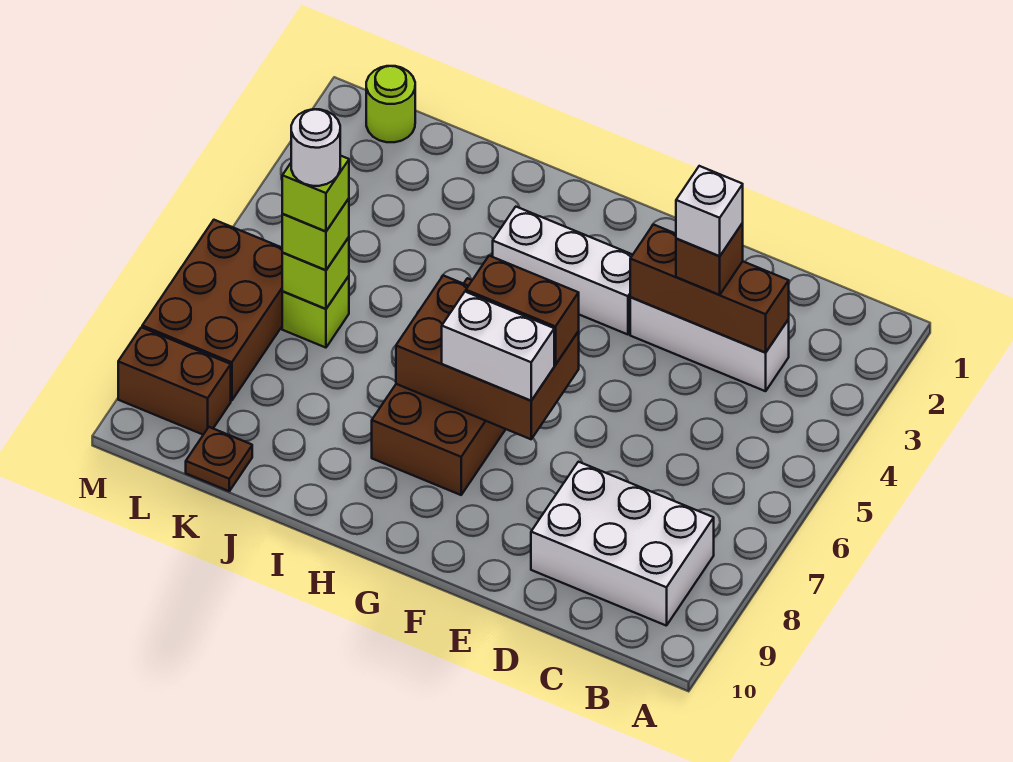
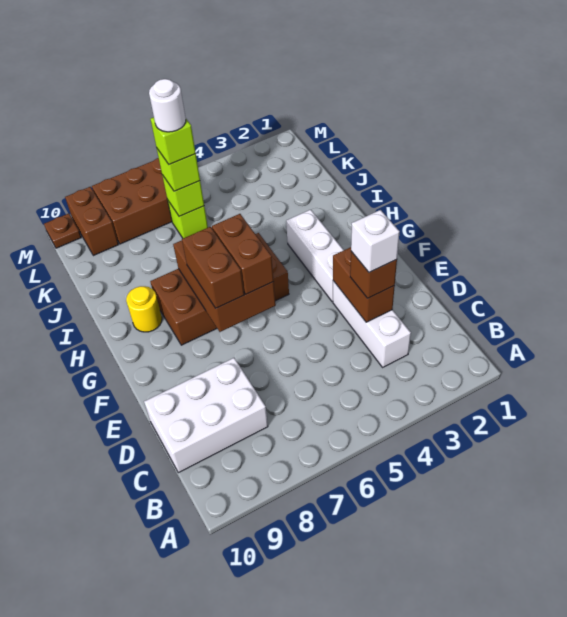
white 2x3 brick [531,462,714,626] -> white 2x3 brick turned to [144,358,268,473]
brown 1x3 brick [630,225,789,353] -> brown 1x2 brick [333,247,395,322]
white 1x2 brick [442,292,554,401] -> brown 1x2 brick [182,227,244,308]
none -> yellow 1x1 round brick [126,286,162,332]
brown 1x1 plate [186,427,252,491] -> brown 1x1 plate moved to [44,213,81,248]
lime 1x1 round brick [366,66,415,142] -> none

